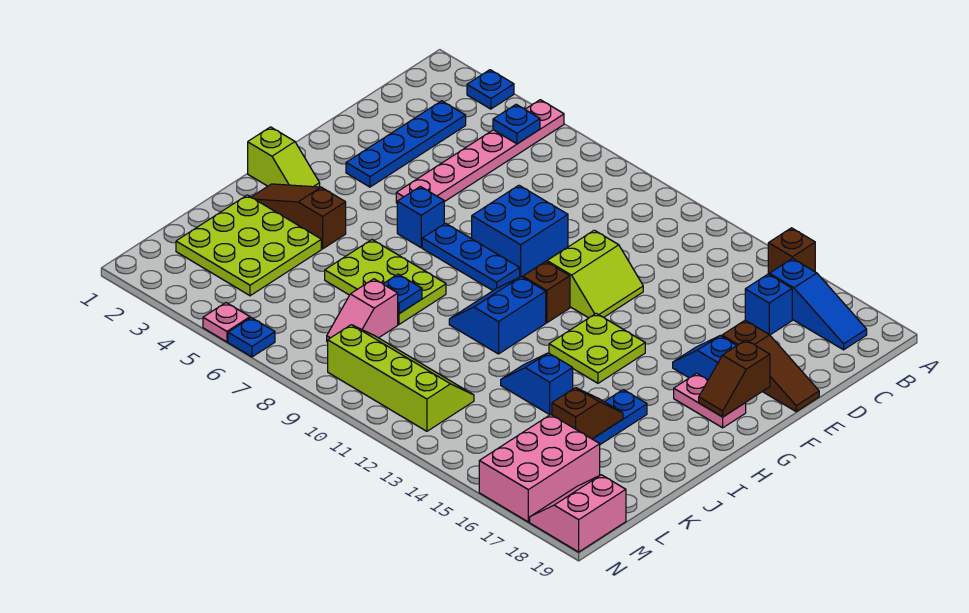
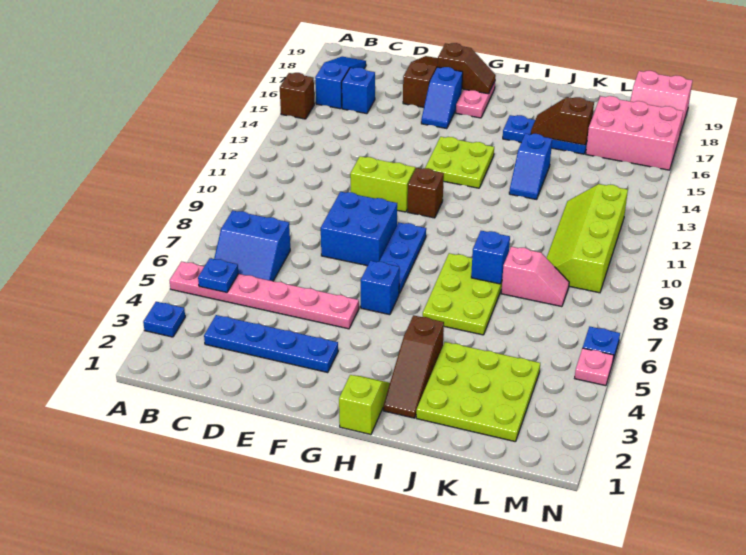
blue 2x2 slope [449,277,546,354] -> blue 2x2 slope moved to [214,210,290,281]
blue 1x1 plate [383,274,422,314] -> blue 1x1 brick [471,231,510,284]

